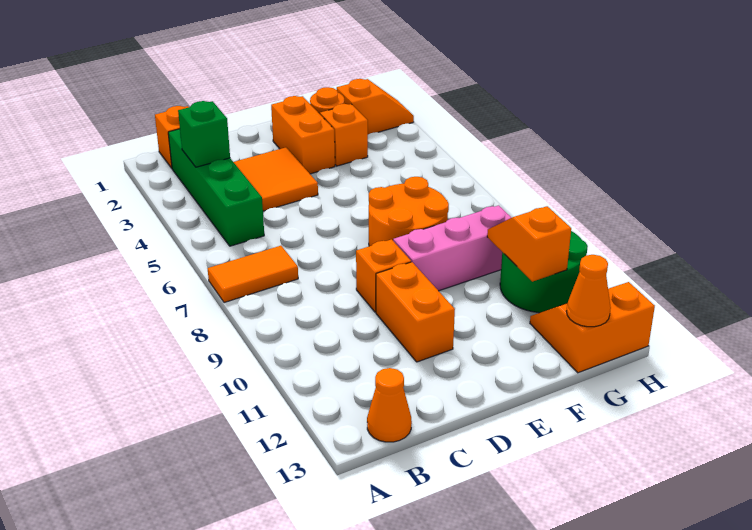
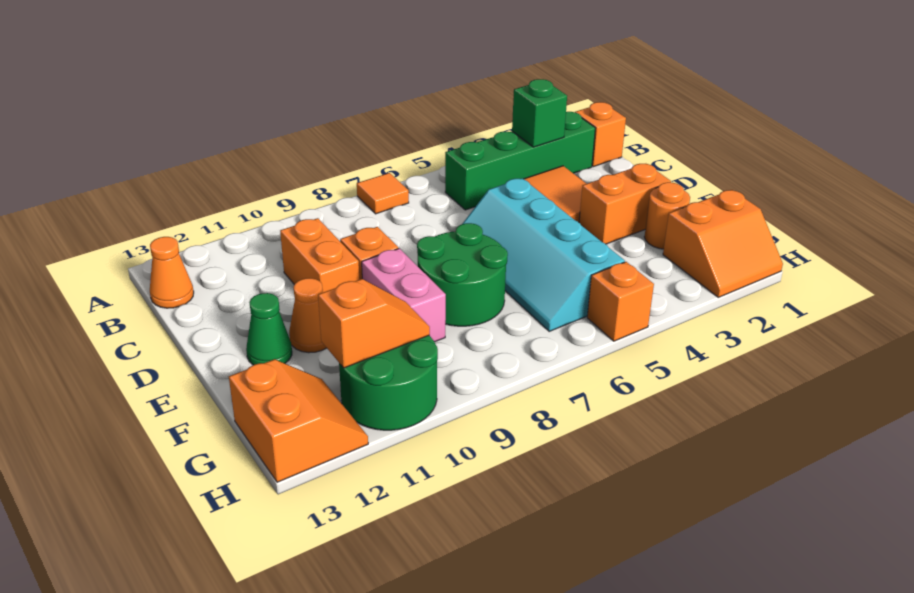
orange 1x2 tile [208,246,298,303] -> orange 1x1 tile [357,173,409,214]
none -> cyan 2x4 slope [462,178,625,331]
orange 1x2 brick [376,262,455,362] -> orange 1x2 brick turned to [280,218,359,292]
orange 2x2 round brick [369,177,449,246] -> green 2x2 round brick [417,223,508,326]
pink 1x3 brick [393,205,512,291] -> pink 1x2 brick [362,248,446,342]
none -> green 1x1 cone [246,293,292,365]
orange 1x1 brick [320,104,368,166] -> orange 1x1 brick moved to [587,262,654,341]
orange 1x2 slope [337,79,414,134] -> orange 2x2 slope [663,190,783,297]
orange 1x1 cone [566,255,611,327] -> orange 1x1 cone moved to [289,278,326,353]

